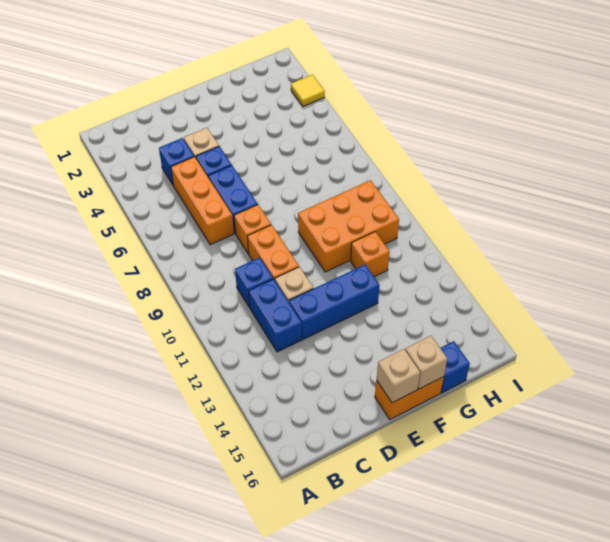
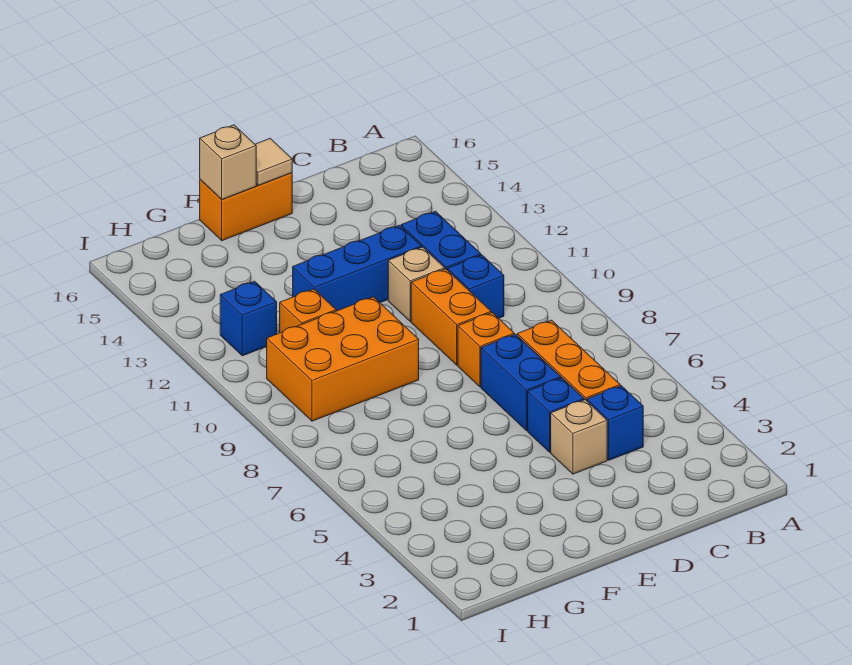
tan 1x1 brick [377,349,420,403] -> tan 1x1 tile [255,138,292,185]
blue 1x1 brick [440,341,470,393] -> blue 1x1 brick moved to [220,281,277,356]
yellow 1x1 tile [291,75,325,106] -> none

